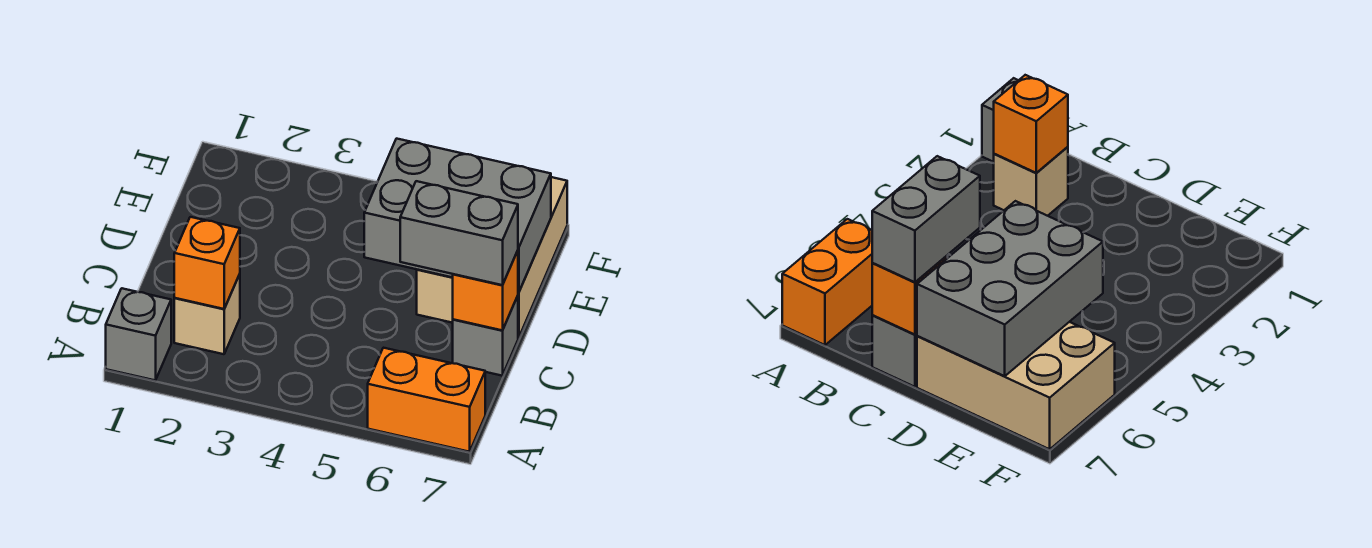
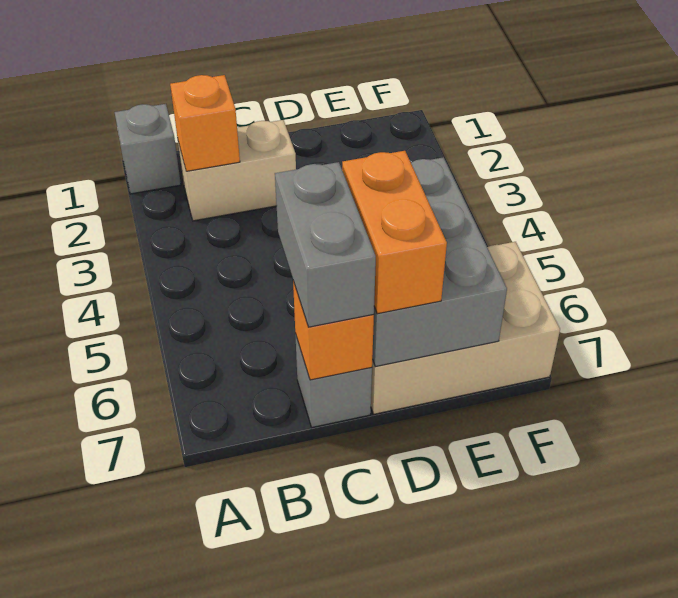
orange 1x2 brick [368,348,485,452] -> orange 1x2 brick moved to [342,151,447,314]
tan 1x1 brick [174,274,240,354] -> tan 1x2 brick [178,120,296,221]

